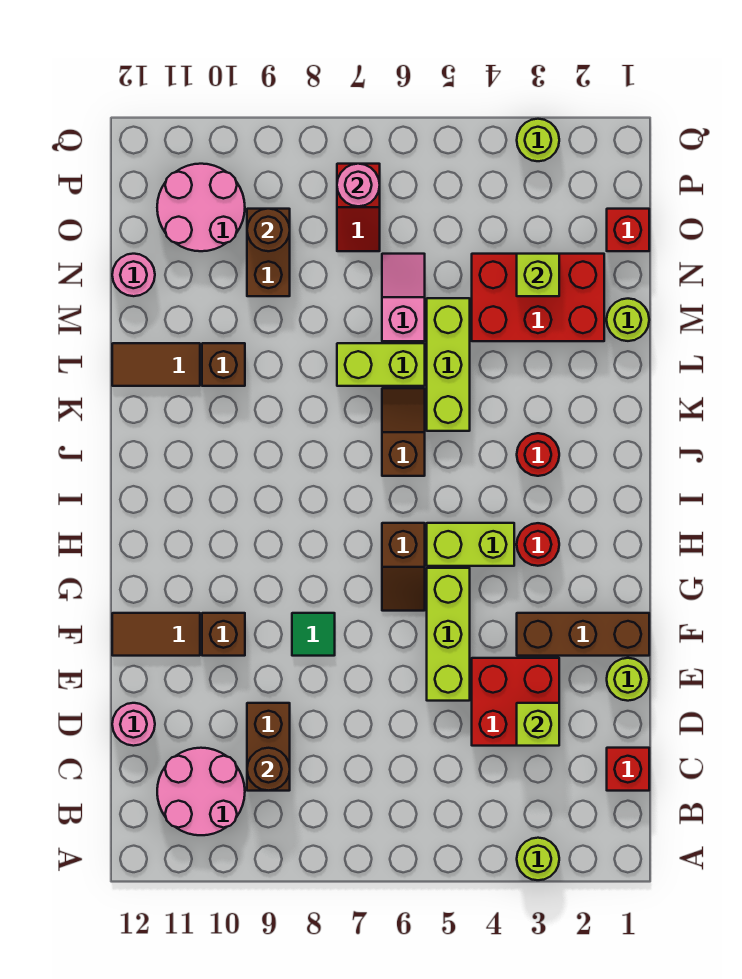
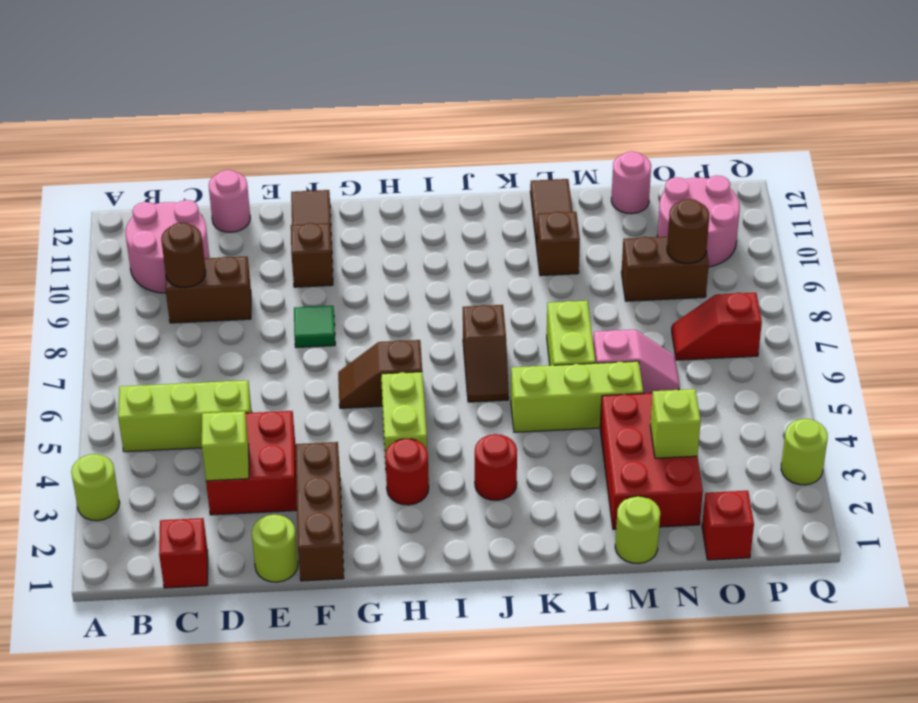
lime 1x3 brick [427,568,470,701] -> lime 1x3 brick moved to [118,380,252,452]
brown 1x2 slope [382,388,425,476] -> brown 1x2 slope turned to [463,305,509,402]
pink 1x1 round brick [337,164,380,206] -> none

